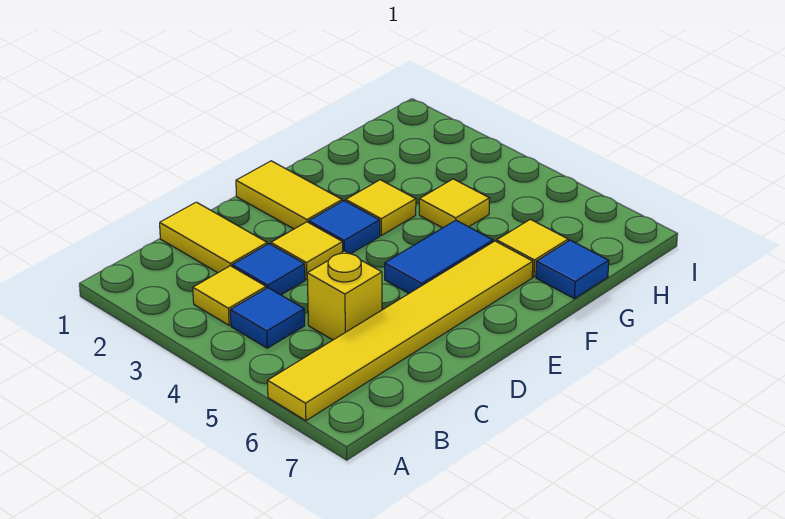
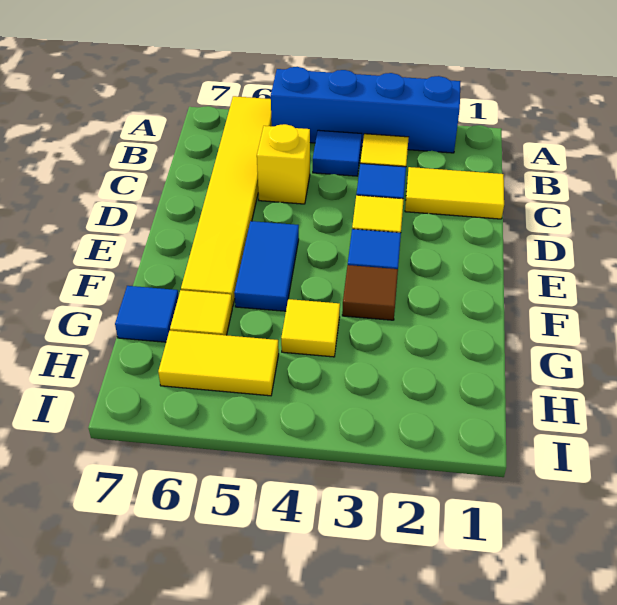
none -> blue 1x4 brick [271,67,460,153]
yellow 1x2 tile [236,161,342,229] -> yellow 1x2 tile moved to [158,331,279,396]
yellow 1x1 tile [346,180,416,235] -> brown 1x1 tile [342,265,398,320]

